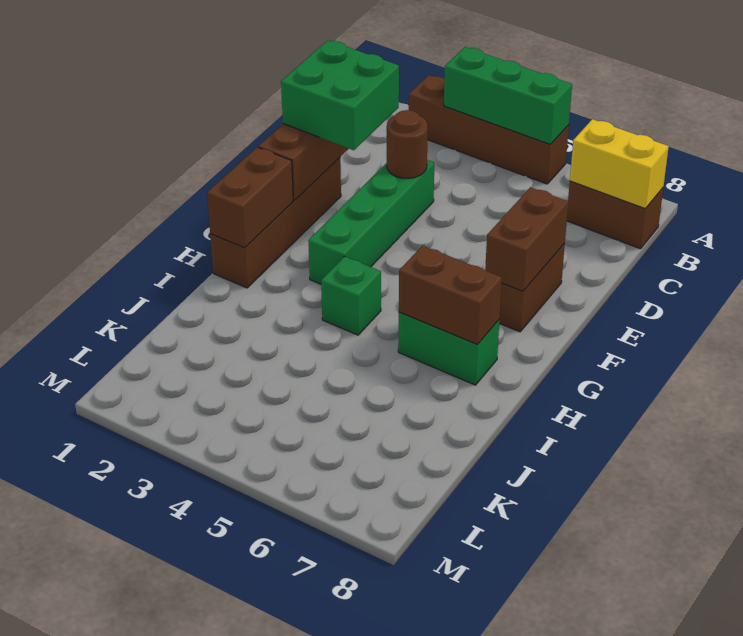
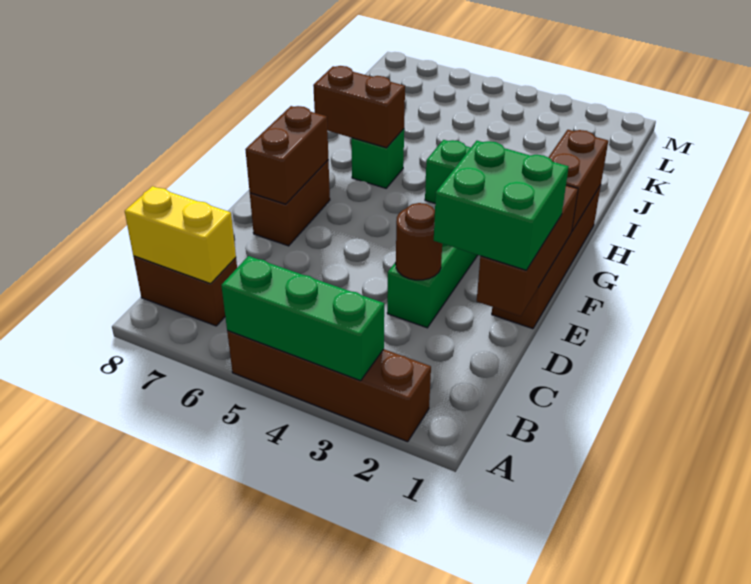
green 1x2 brick [398,312,499,385] -> green 1x1 brick [351,129,404,188]

